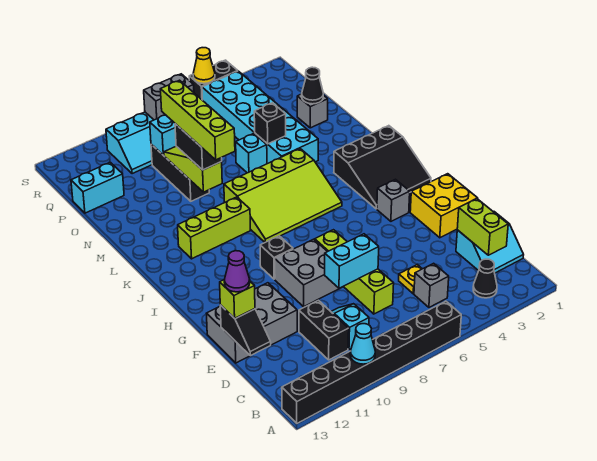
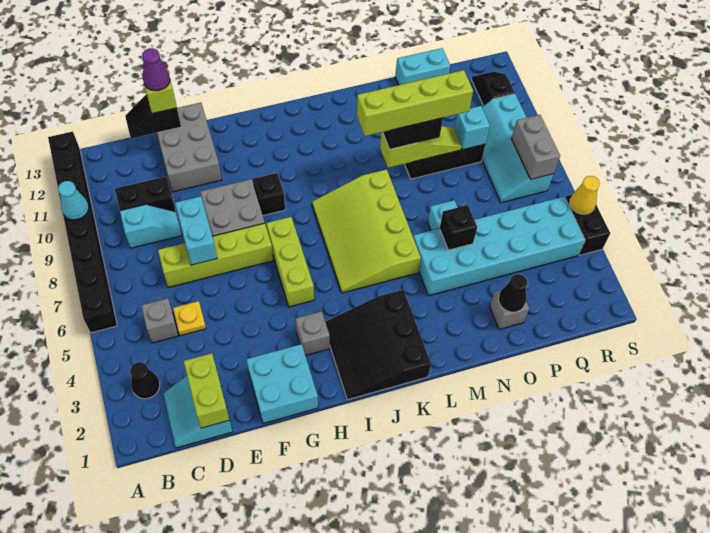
lime 1x2 brick [457,199,508,255] -> lime 1x2 brick turned to [184,353,230,428]
yellow 2x2 brick [410,174,478,238] -> cyan 2x2 brick [246,344,318,423]
lime 1x3 brick [178,197,250,259] -> lime 1x3 brick moved to [266,217,314,307]
cyan 1x2 brick [71,162,124,213] -> cyan 1x2 brick turned to [395,48,450,85]
none -> black 1x2 slope [472,71,515,106]

